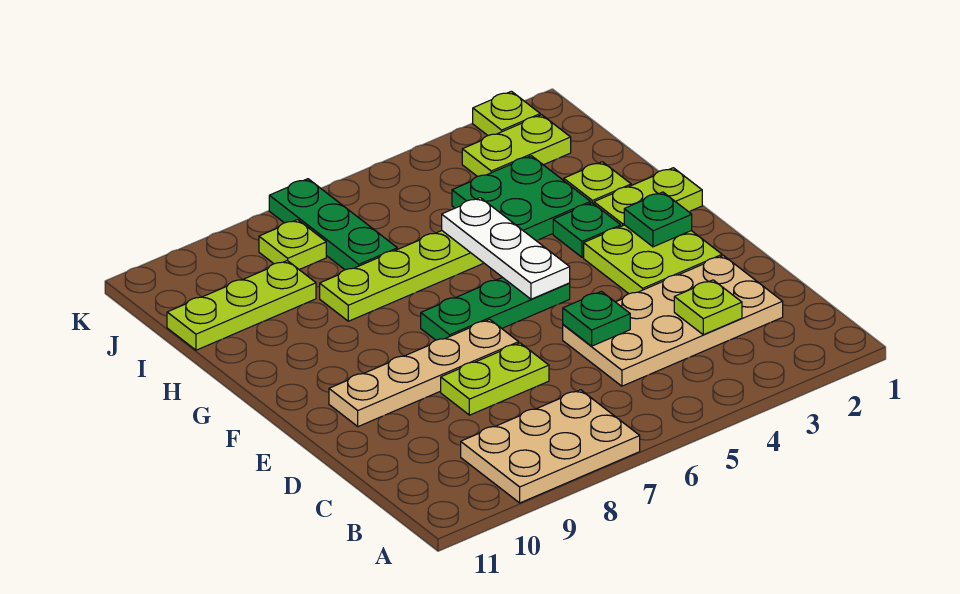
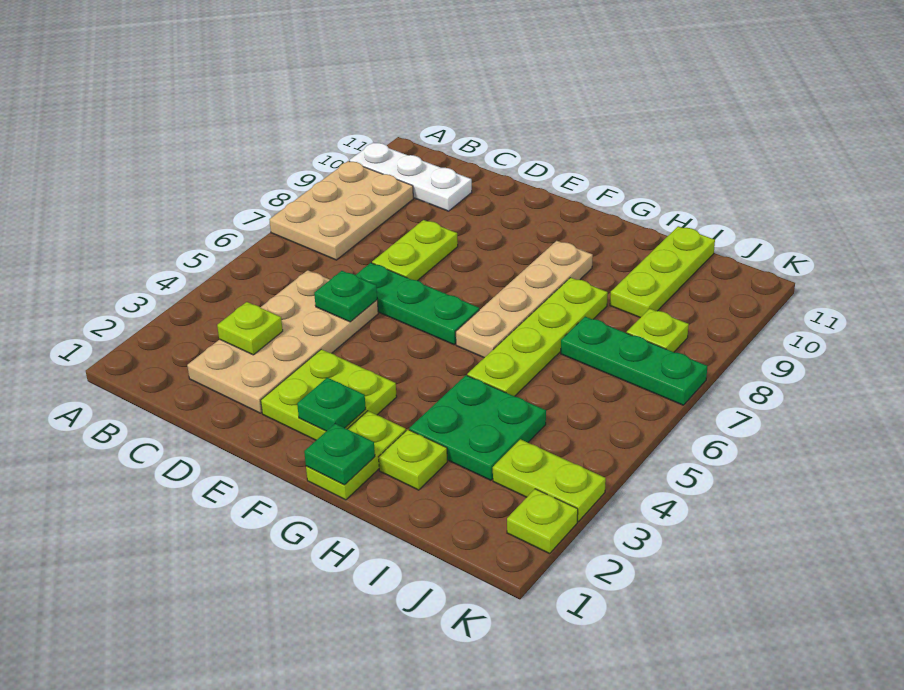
tan 1x4 plate [329,319,519,427] -> tan 1x4 plate moved to [456,241,593,358]
green 1x3 plate [421,277,570,340] -> green 1x3 plate turned to [356,263,479,345]
white 1x3 plate [442,198,570,299] -> white 1x3 plate moved to [349,142,472,211]
green 1x1 plate [553,203,621,257] -> green 1x1 plate moved to [304,424,375,485]
lime 1x2 plate [462,115,571,177] -> lime 1x2 plate turned to [493,439,606,522]

